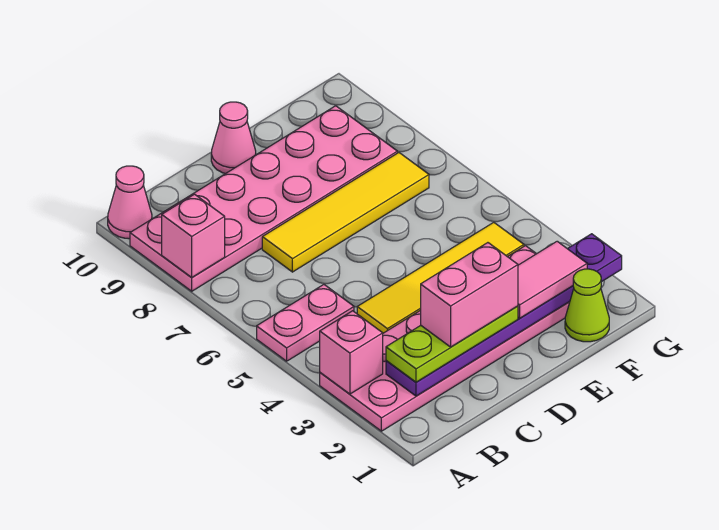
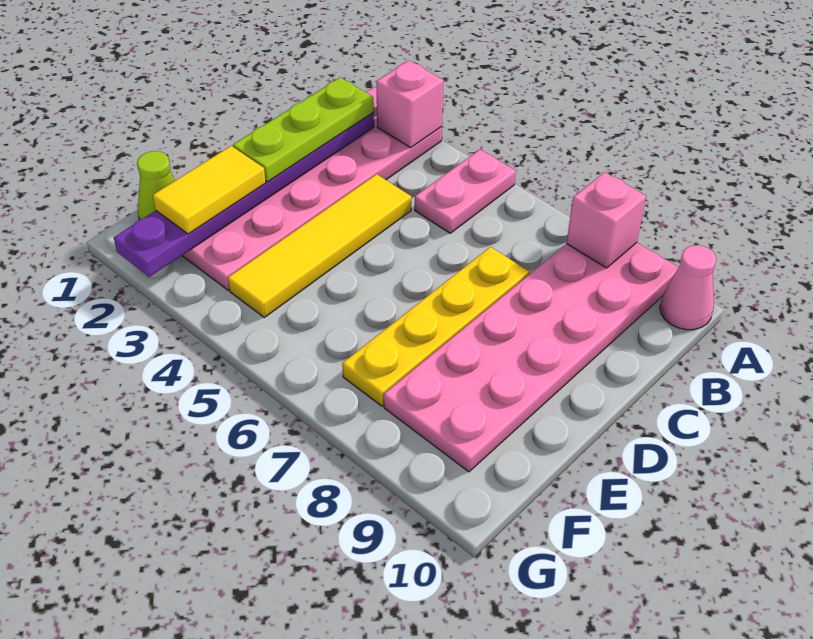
pink 1x2 brick [421,243,518,347] -> none
yellow 1x4 tile [262,153,429,272] -> yellow 1x4 plate [342,247,529,406]
pink 1x1 cone [211,102,256,174] -> none
pink 1x2 tile [518,241,587,318] -> yellow 1x2 tile [153,146,266,234]

